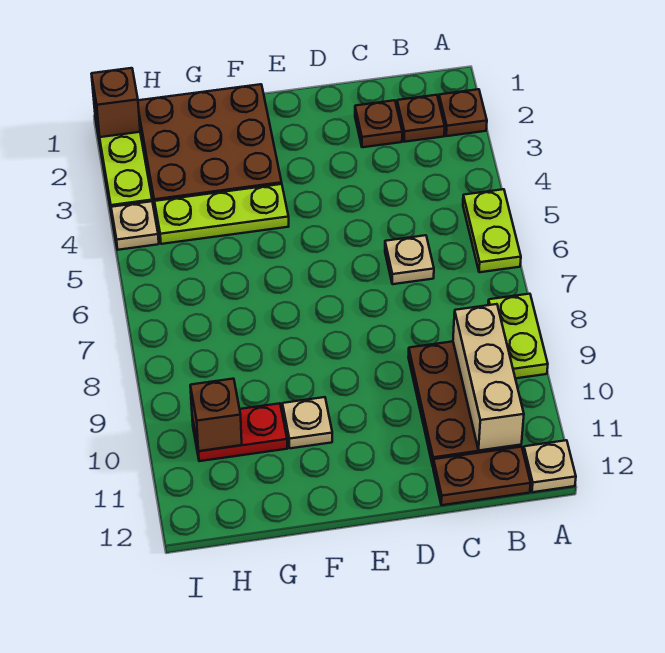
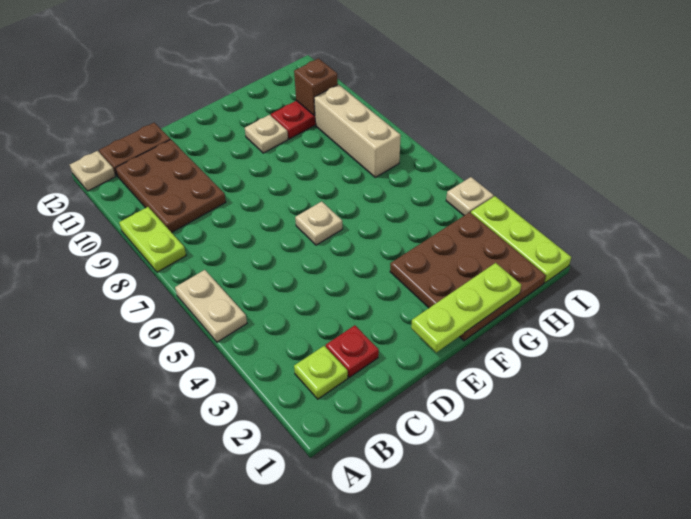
brown 1x1 plate [439,89,487,136] -> none
lime 1x2 plate [463,189,521,272] -> tan 1x2 plate [175,270,247,342]
brown 1x1 plate [397,95,445,142] -> lime 1x1 plate [294,346,348,399]
tan 1x3 brick [453,304,524,451] -> tan 1x3 brick moved to [314,85,401,177]
brown 1x1 plate [355,100,402,147] -> red 1x1 plate [326,325,379,377]
tan 1x1 plate [385,235,434,284] -> tan 1x1 plate moved to [295,201,343,245]
lime 1x3 plate [154,184,289,244] -> lime 1x3 plate moved to [411,263,521,352]
brown 1x1 brick [91,68,140,137] -> none

